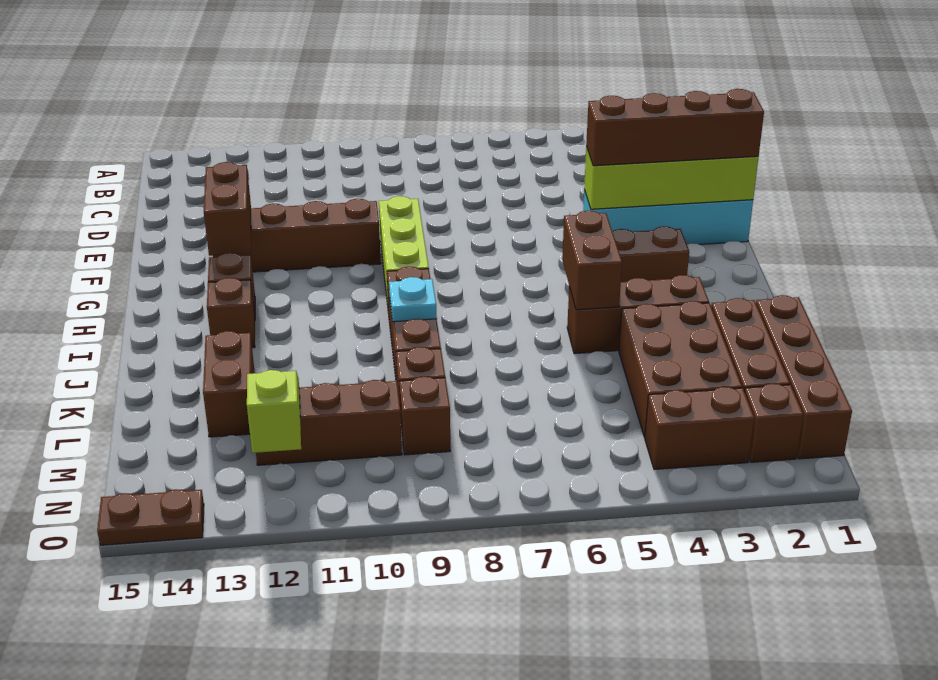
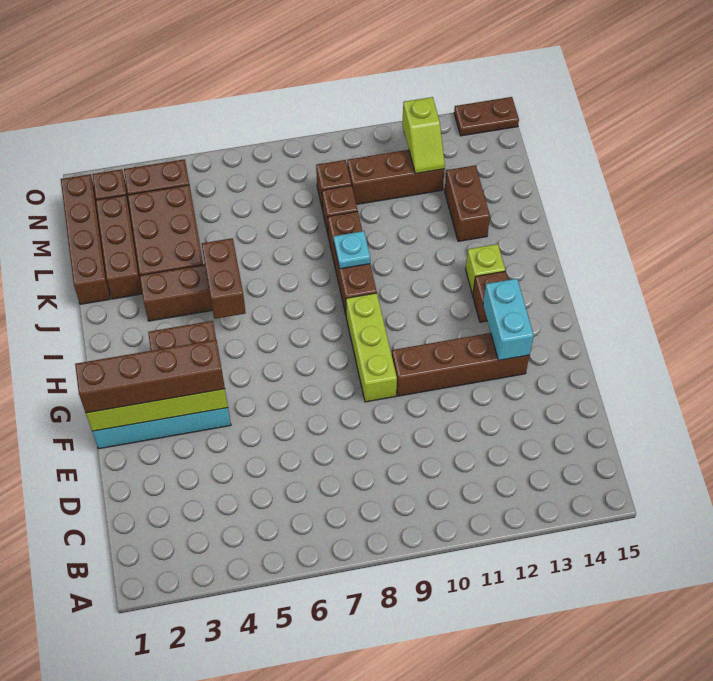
brown 1x2 brick [204,162,251,256] -> cyan 1x2 brick [483,279,534,360]
brown 1x1 brick [207,278,255,348] -> lime 1x1 brick [466,244,505,295]

